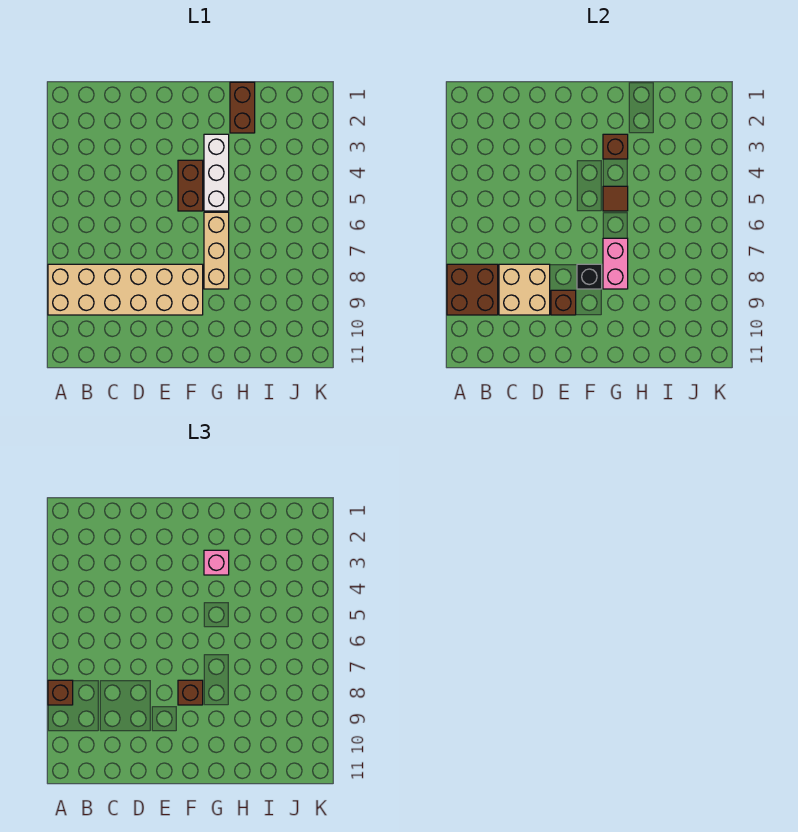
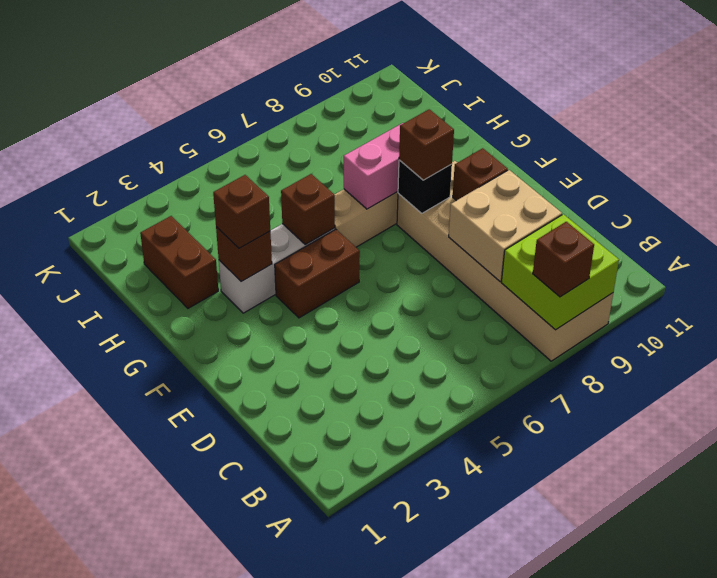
brown 2x2 brick [447,264,498,315] -> lime 2x2 brick [501,214,619,330]
pink 1x1 brick [204,550,229,575] -> brown 1x1 brick [213,175,270,248]
brown 1x1 tile [603,186,628,211] -> brown 1x1 brick [281,174,335,245]
brown 1x2 brick [230,82,255,133] -> brown 1x2 brick turned to [140,216,218,308]

